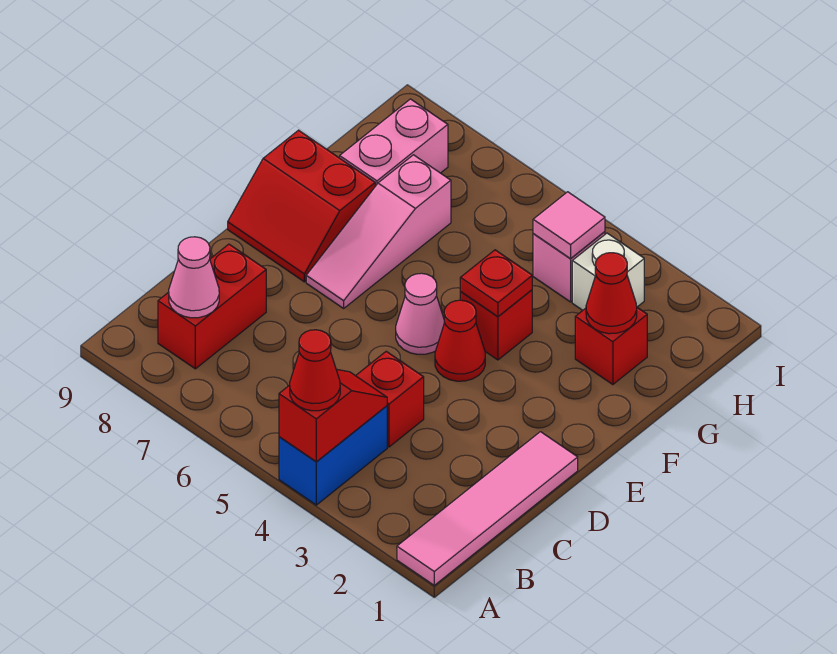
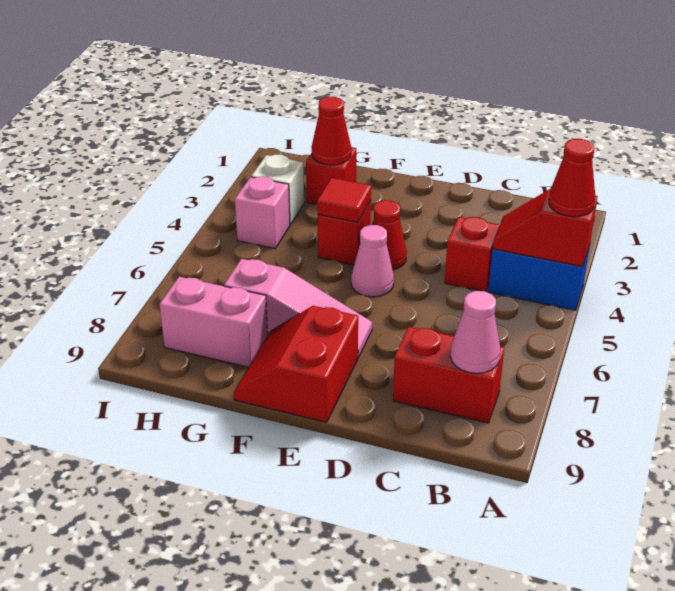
pink 1x4 tile [397,432,578,585] -> none
red 2x2 slope [228,130,375,282] -> red 2x2 slope turned to [234,306,358,422]
red 1x1 plate [460,250,532,317] -> red 1x1 tile [317,178,371,222]
pink 1x1 tile [533,192,605,259] -> none

